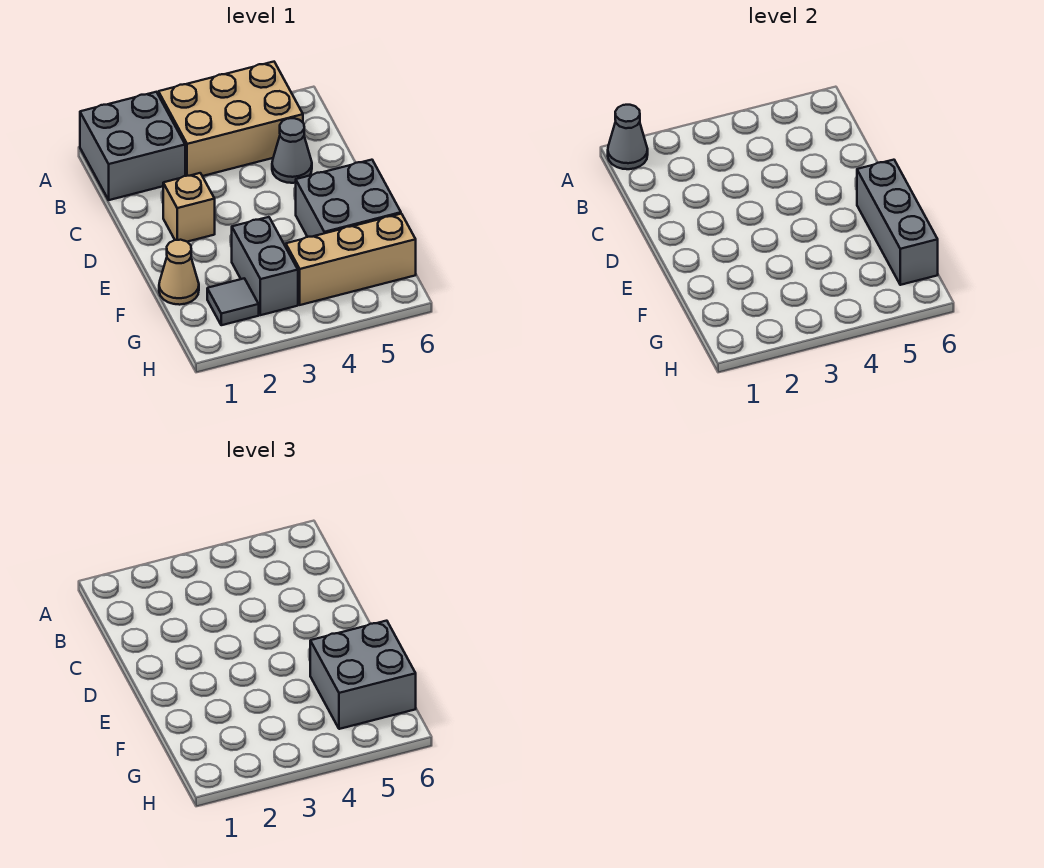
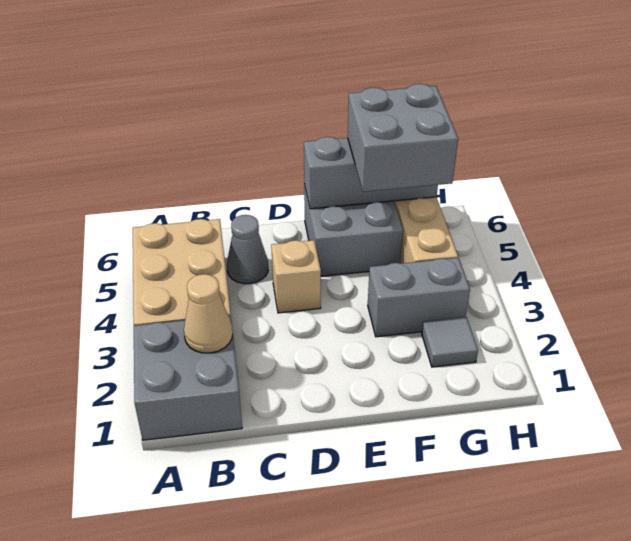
grey 1x1 cone [608,105,648,169] -> none
tan 1x1 brick [163,173,215,242] -> tan 1x1 brick moved to [271,240,321,313]
tan 1x1 cone [159,240,199,305] -> tan 1x1 cone moved to [184,274,233,353]

